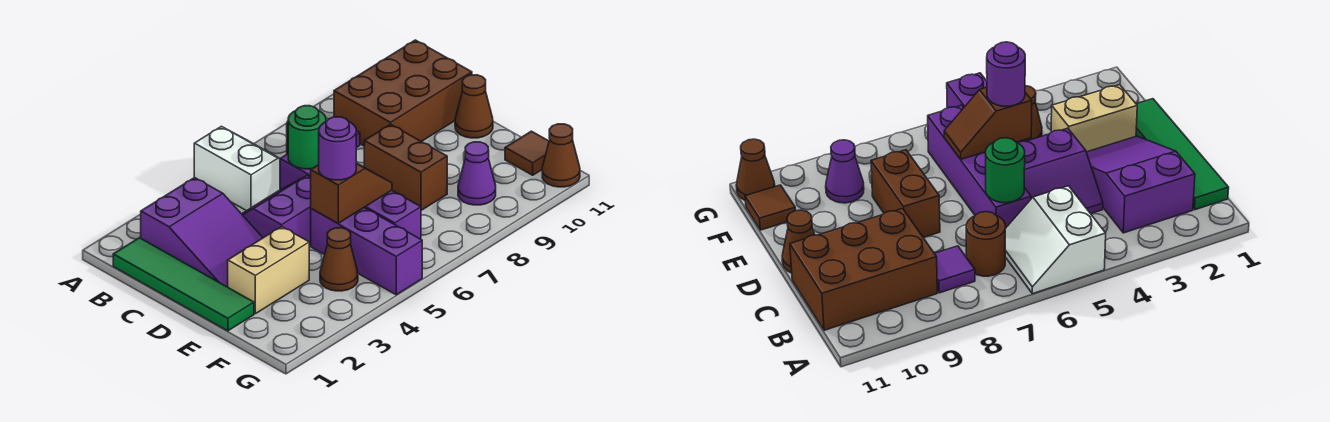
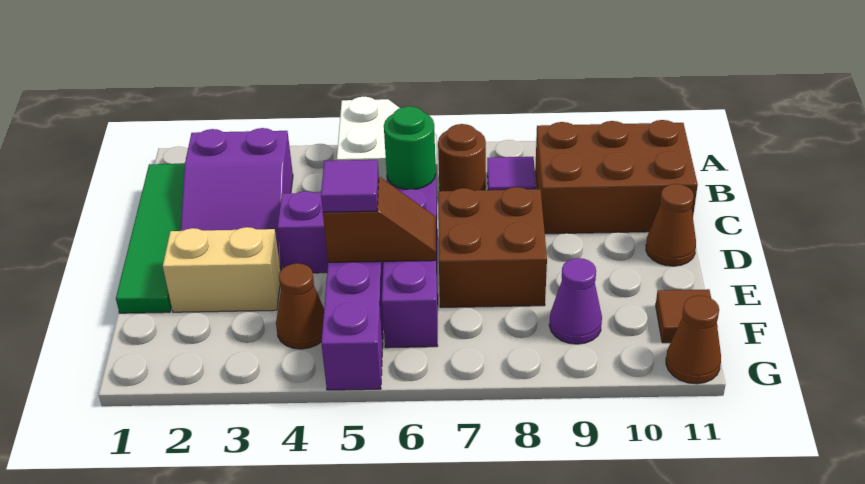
brown 1x2 brick [364,124,447,210] -> brown 2x2 brick [438,187,547,307]
purple 1x1 round brick [319,117,356,180] -> purple 1x1 tile [321,160,379,212]

